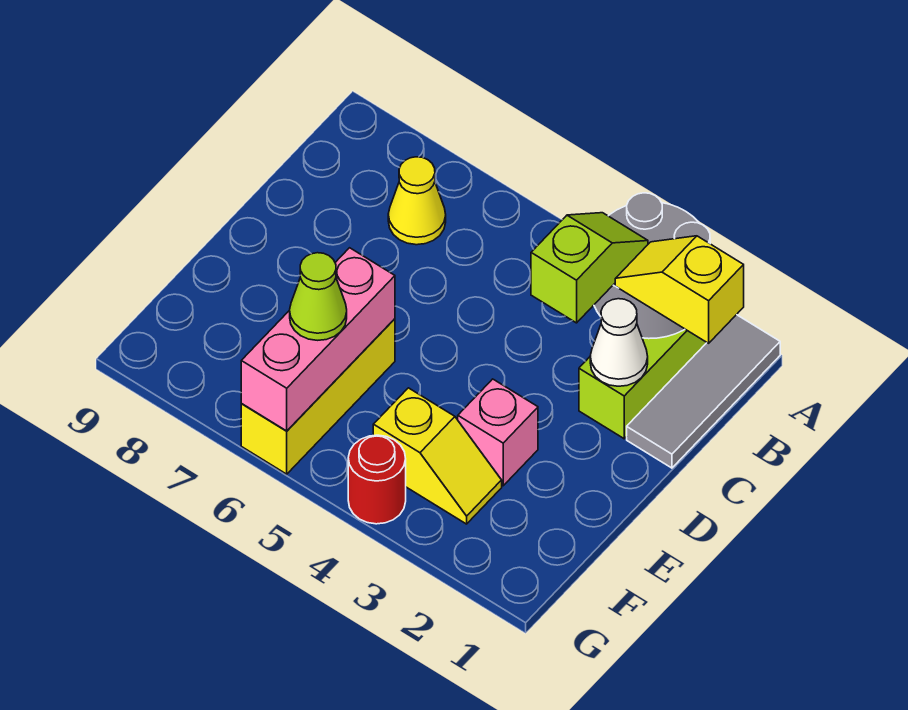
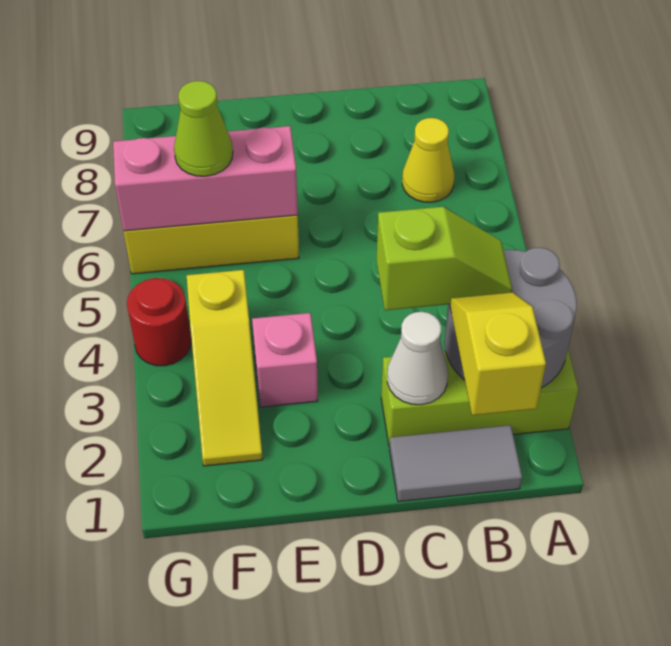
grey 1x3 tile [627,315,780,468] -> grey 1x2 tile [389,425,522,502]
yellow 1x2 slope [373,388,502,524] -> yellow 1x3 slope [187,270,263,466]

